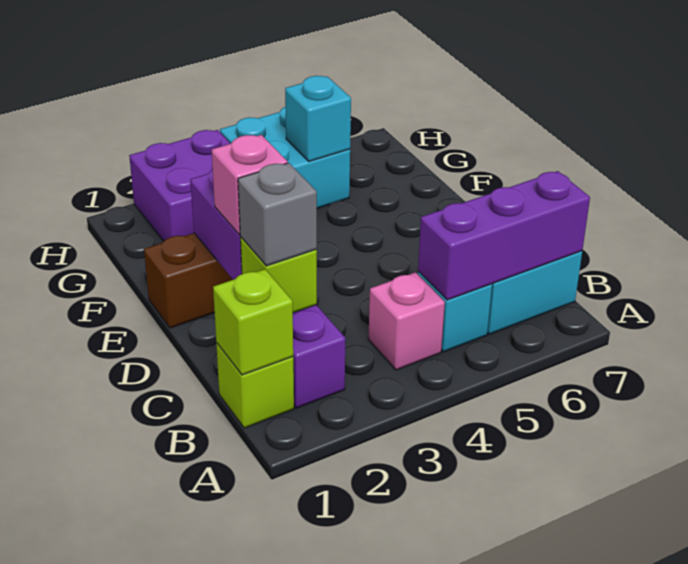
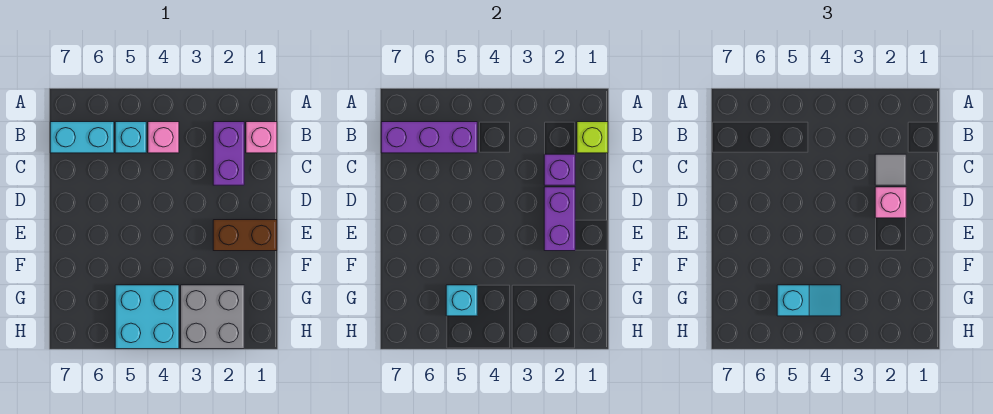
lime 1x1 brick [216,343,294,428] -> pink 1x1 brick [246,122,277,153]
lime 1x1 brick [240,237,317,313] -> purple 1x1 brick [544,154,575,185]
grey 1x1 brick [238,163,317,266] -> grey 1x1 tile [875,154,906,185]
purple 2x2 brick [129,130,231,241] -> grey 2x2 brick [181,285,244,349]
none -> cyan 1x2 slope [777,285,841,316]

